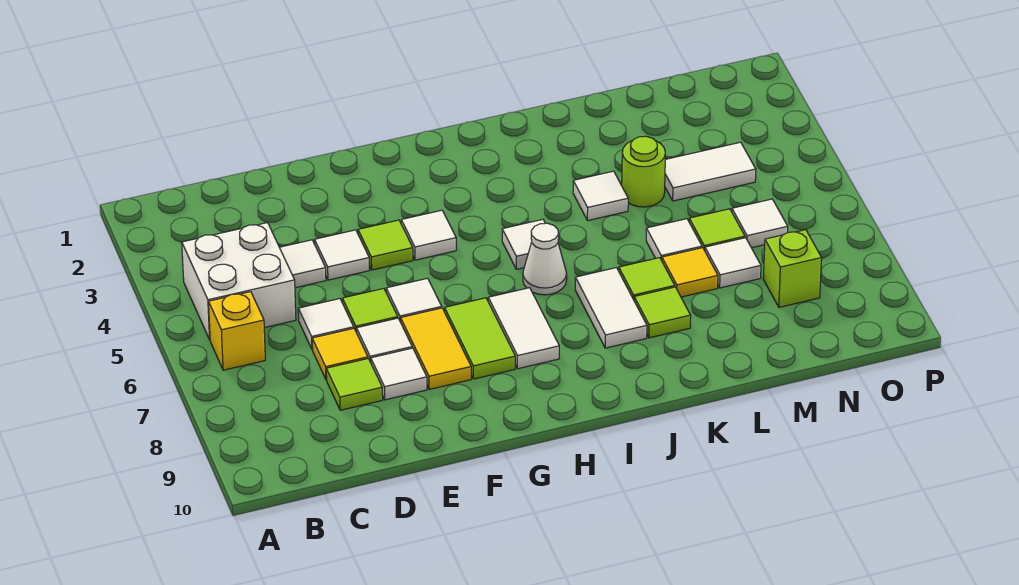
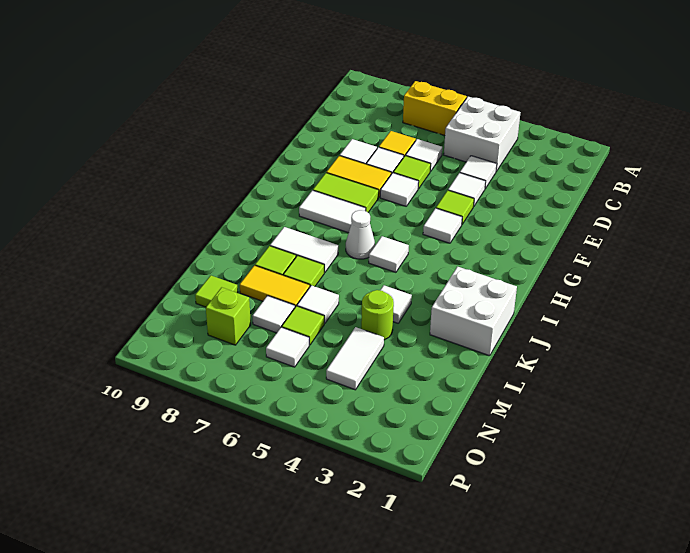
yellow 1x1 brick [209,292,265,370] -> yellow 1x2 brick [403,81,467,135]
lime 1x1 tile [326,359,383,410] -> lime 1x1 tile moved to [195,275,238,307]
none -> white 2x2 brick [430,267,517,356]
yellow 1x1 tile [662,248,718,297] -> yellow 1x2 tile [240,265,310,307]

